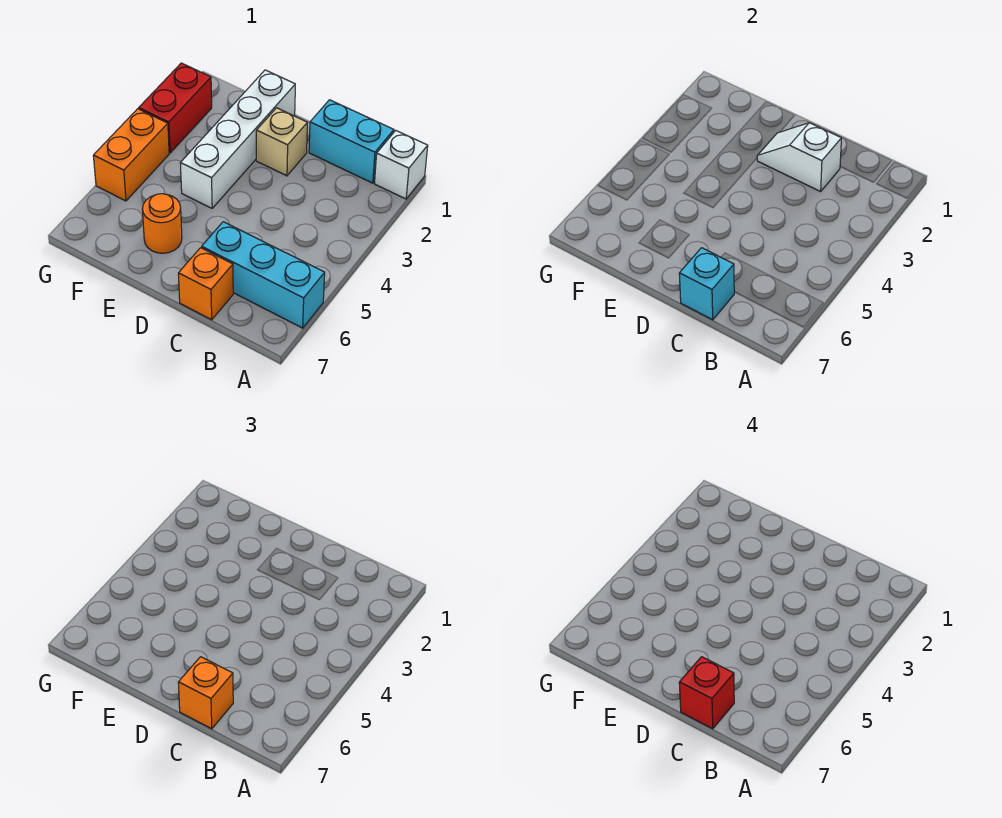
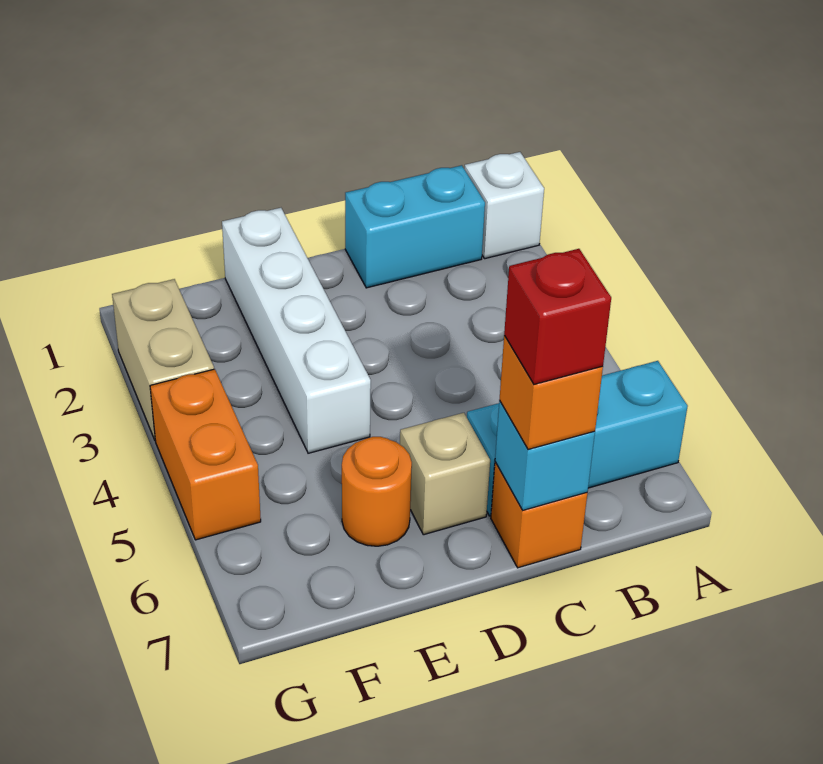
white 1x2 slope [757,123,842,191] -> none
tan 1x1 brick [256,108,307,176] -> tan 1x1 brick moved to [400,413,490,535]
red 1x2 brick [139,63,212,153] -> tan 1x2 brick [112,279,214,440]

